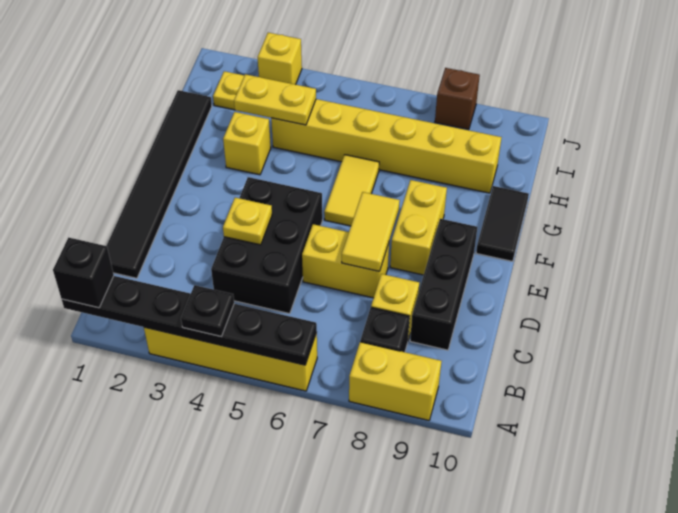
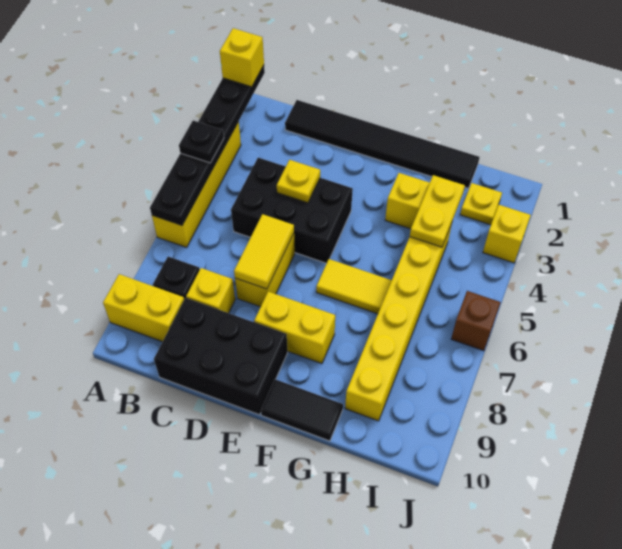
black 1x1 brick [53,238,114,308] -> yellow 1x1 brick [220,28,264,87]
yellow 1x2 brick [349,342,442,420] -> yellow 1x2 brick turned to [103,274,184,342]
black 1x3 brick [410,219,477,350] -> black 2x3 brick [154,298,287,415]
yellow 1x2 tile [342,192,400,271] -> yellow 1x2 tile turned to [234,214,294,289]
brown 1x1 brick [435,68,480,130] -> brown 1x1 brick moved to [451,291,501,351]

